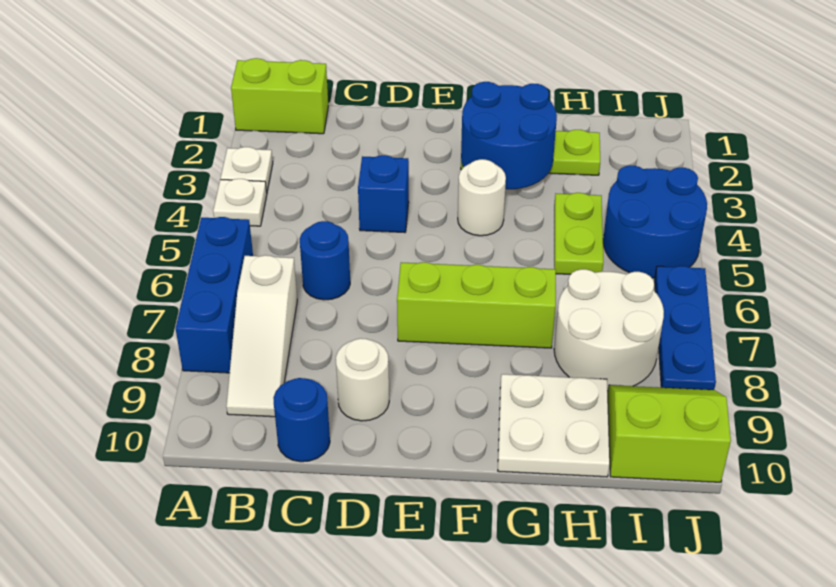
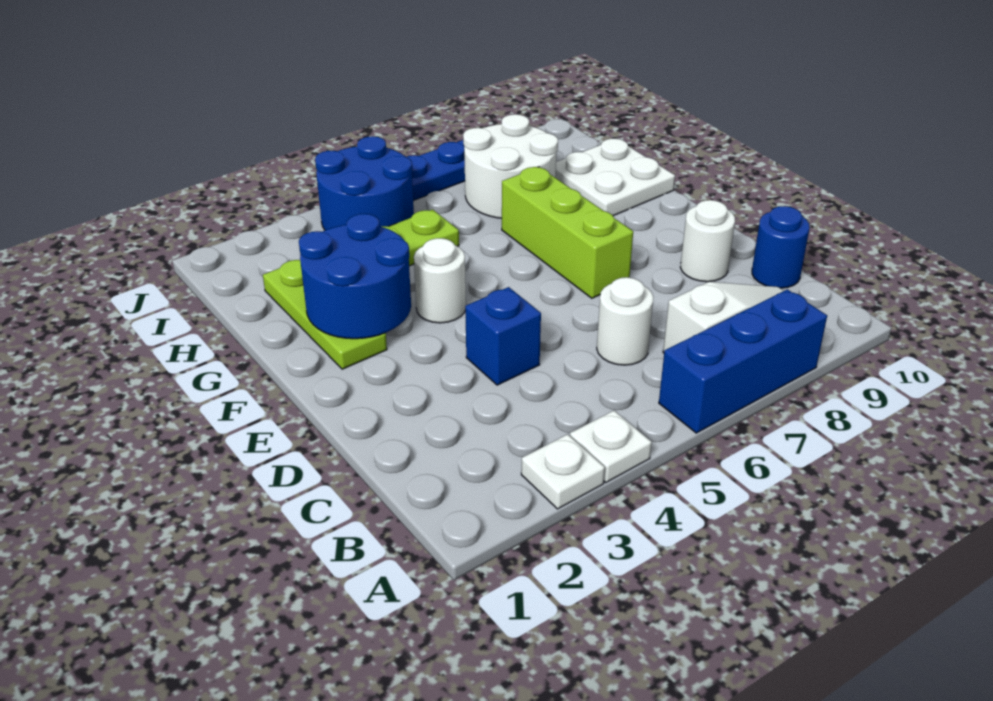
lime 1x2 brick [231,58,328,134] -> none
blue 1x1 round brick [300,221,350,300] -> white 1x1 round brick [597,277,653,365]
lime 2x2 slope [608,385,731,482] -> none

